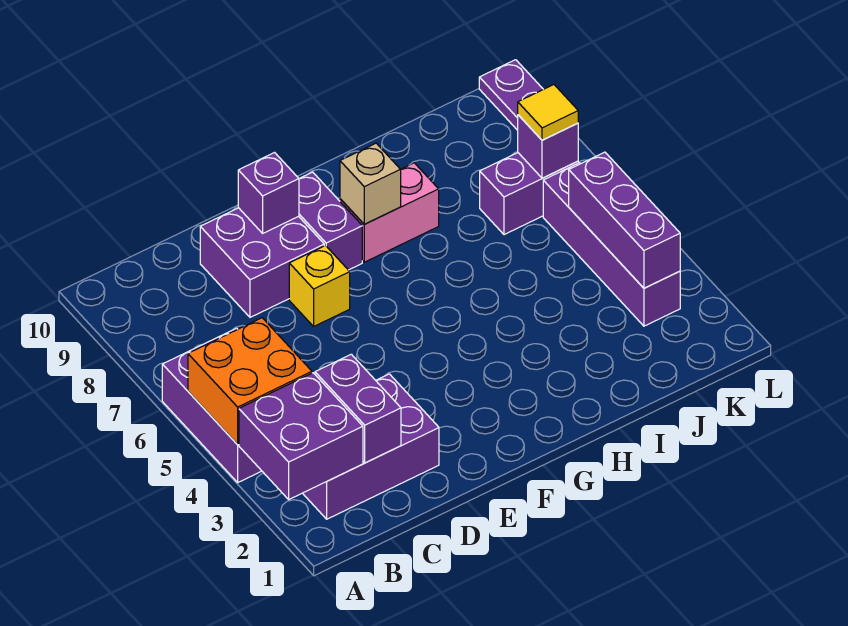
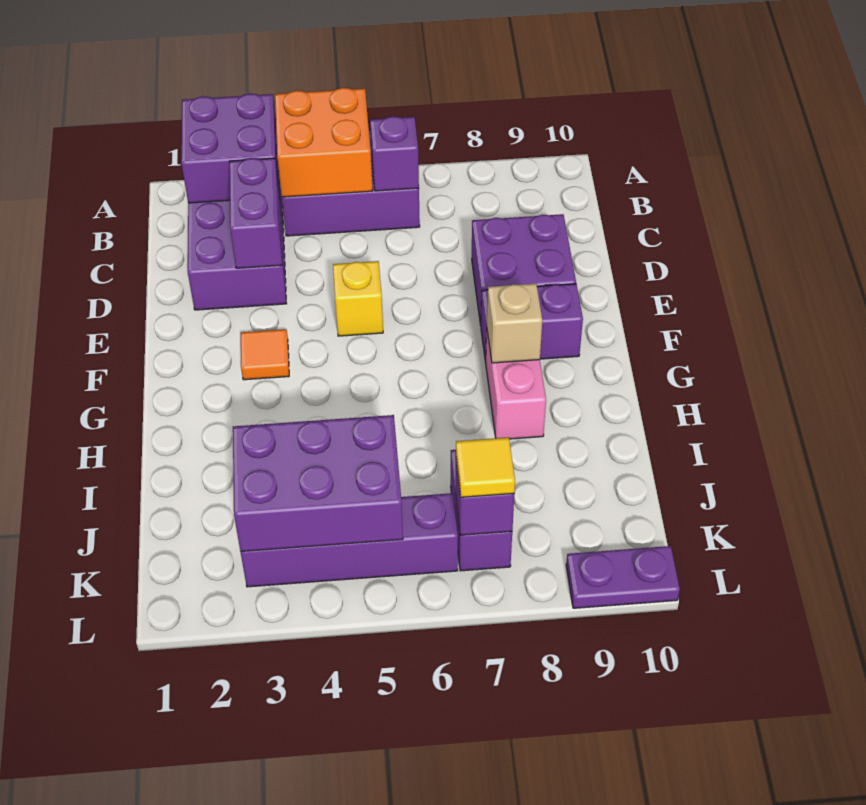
purple 1x2 brick [315,354,401,463] -> purple 1x2 brick turned to [229,158,282,268]
yellow 1x1 brick [289,246,350,326] -> yellow 1x1 brick moved to [333,261,383,336]
purple 1x1 brick [238,153,299,233] -> purple 1x1 brick moved to [370,116,419,191]
none -> orange 1x1 tile [241,329,289,380]
purple 1x3 brick [569,152,680,288] -> purple 2x3 brick [233,415,403,552]

